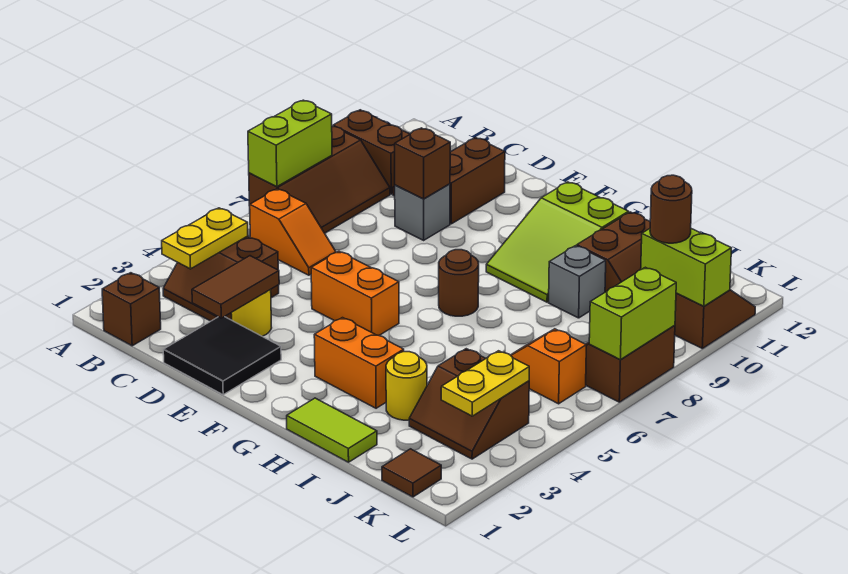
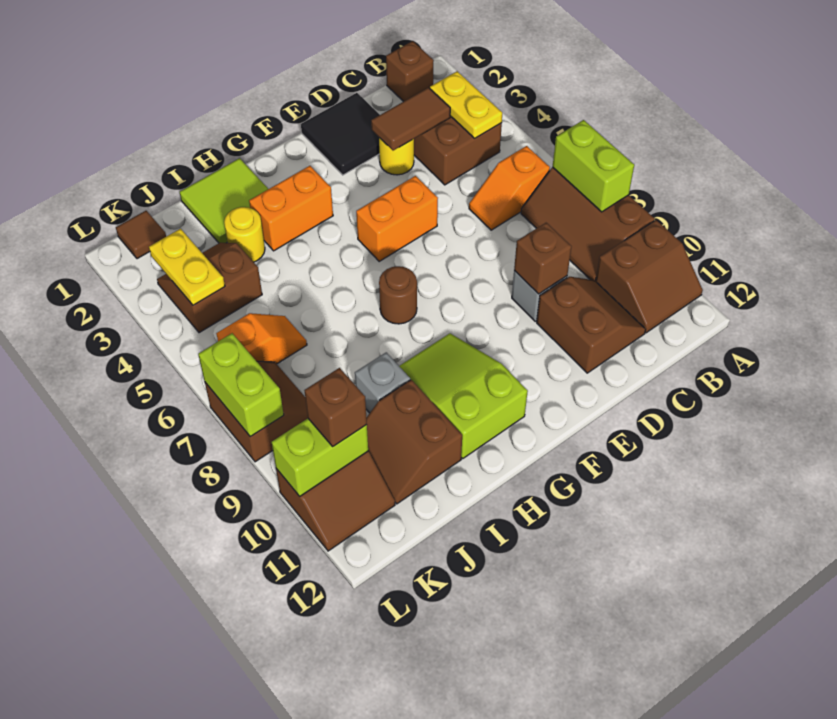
brown 1x2 tile [192,256,279,318] -> brown 1x2 tile turned to [371,88,450,151]
lime 1x2 tile [287,398,377,462] -> lime 2x2 tile [180,158,268,243]
brown 1x1 round brick [650,175,692,243] -> brown 1x1 brick [304,368,367,446]

